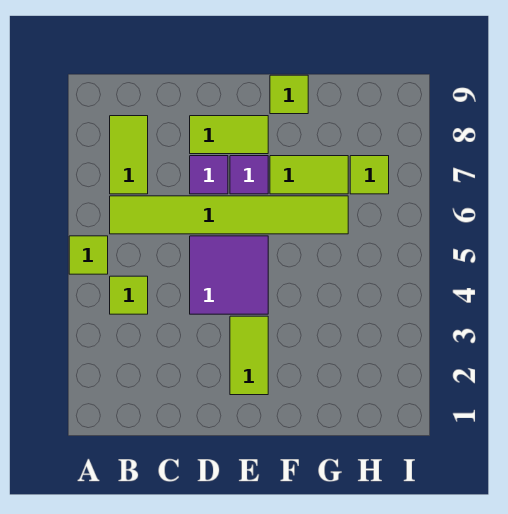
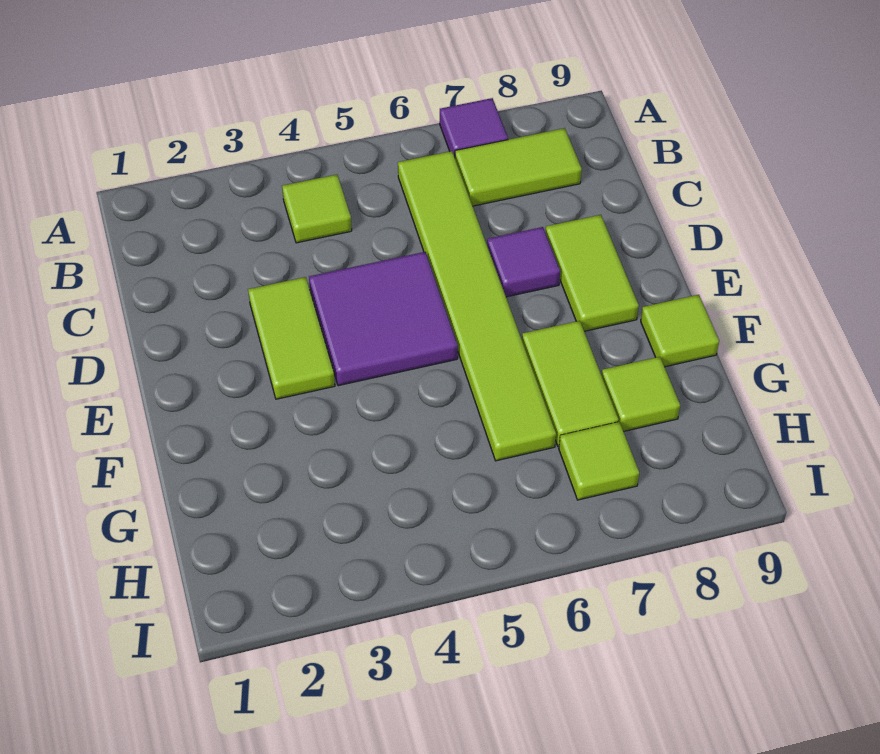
lime 1x1 tile [69,236,108,274] -> lime 1x1 tile moved to [602,357,680,432]
lime 1x2 tile [230,316,268,395] -> lime 1x2 tile turned to [248,277,335,399]
purple 1x1 tile [230,156,268,194] -> purple 1x1 tile moved to [440,98,508,157]

